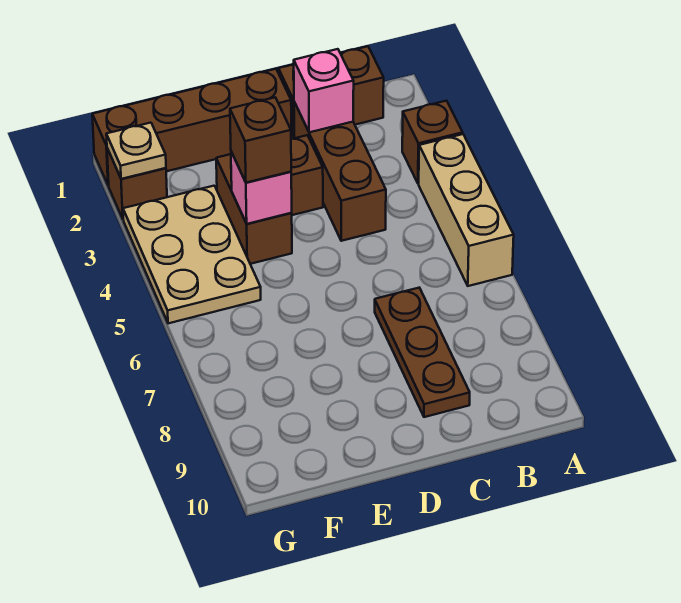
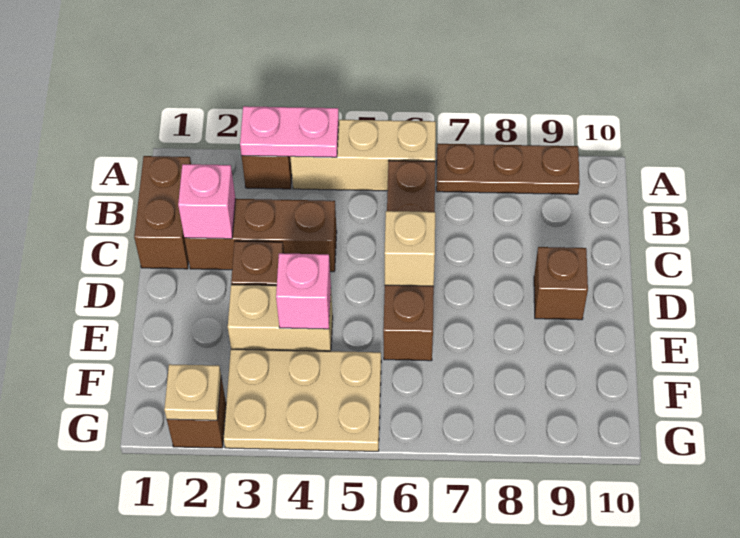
none -> pink 1x2 plate [240,106,339,157]
brown 1x3 plate [375,288,470,417] -> brown 1x3 plate moved to [436,144,580,194]
brown 1x4 brick [92,69,291,186] -> brown 1x4 brick moved to [383,161,435,361]
none -> tan 1x1 brick [384,211,435,286]
brown 1x2 brick [216,154,292,264] -> tan 1x2 brick [228,285,333,351]
brown 1x1 brick [230,97,291,183] -> brown 1x1 brick moved to [534,247,588,320]

